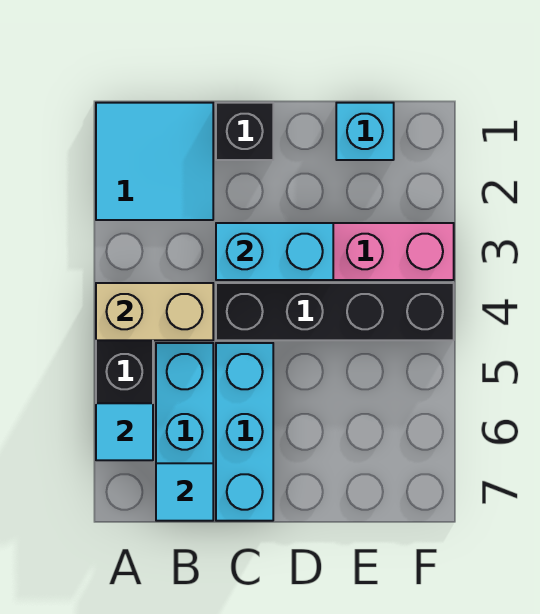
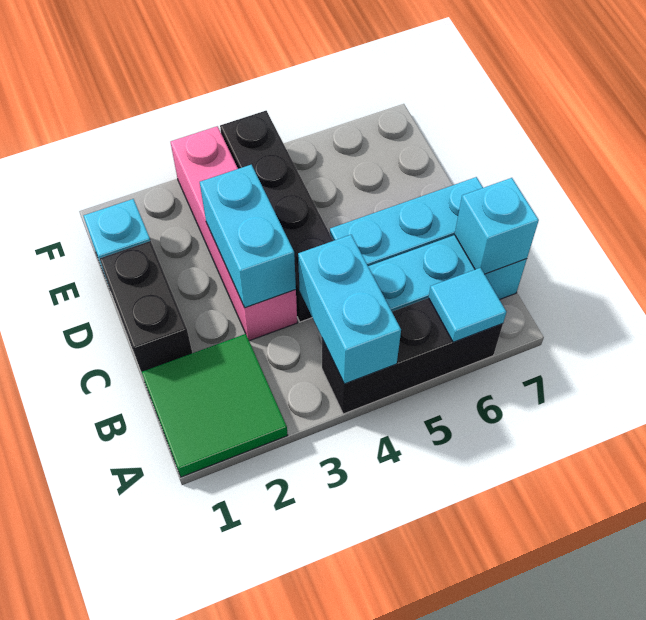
cyan 2x2 tile [96,103,213,220] -> green 2x2 tile [141,334,288,477]
tan 1x2 brick [96,283,213,340] -> cyan 1x2 brick [298,235,401,384]
cyan 1x1 tile [156,463,213,521] -> cyan 1x1 brick [455,178,539,274]
black 1x1 brick [216,103,273,160] -> black 1x2 brick [100,241,192,372]

